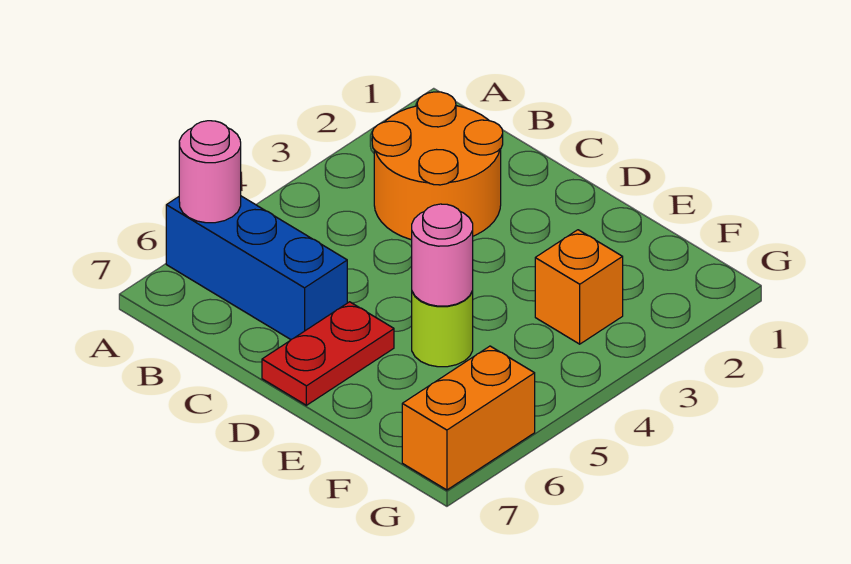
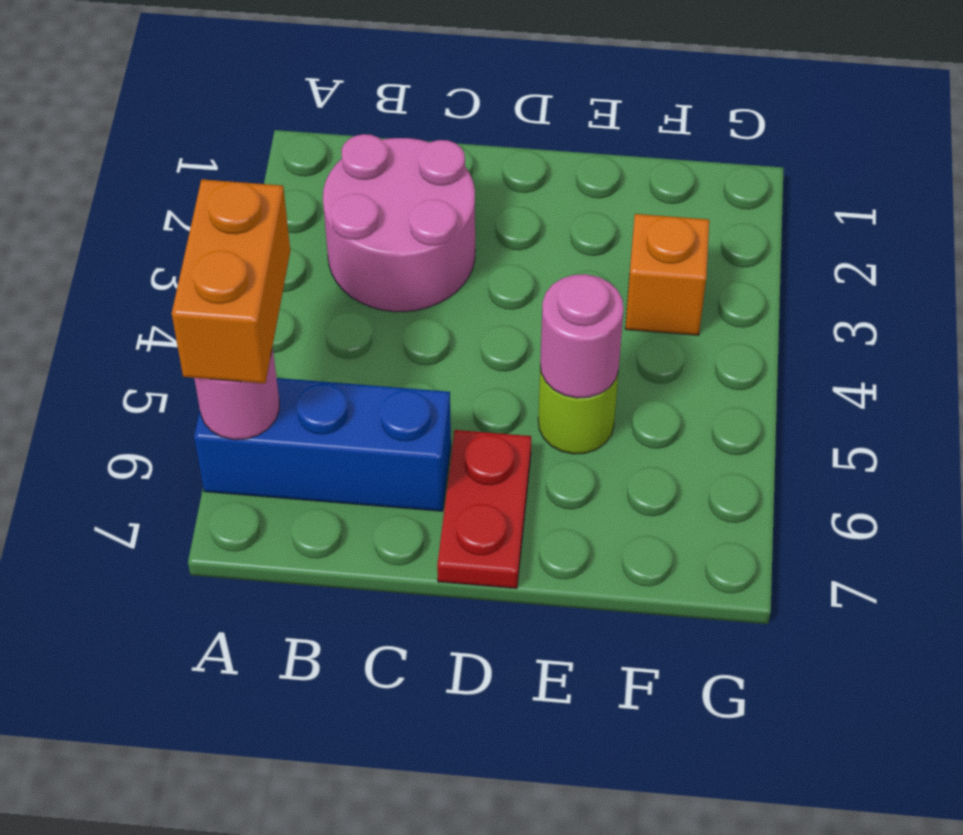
orange 2x2 round brick [372,92,503,240] -> pink 2x2 round brick [323,134,475,312]
orange 1x2 brick [402,346,535,490] -> orange 1x2 brick moved to [172,179,290,383]

